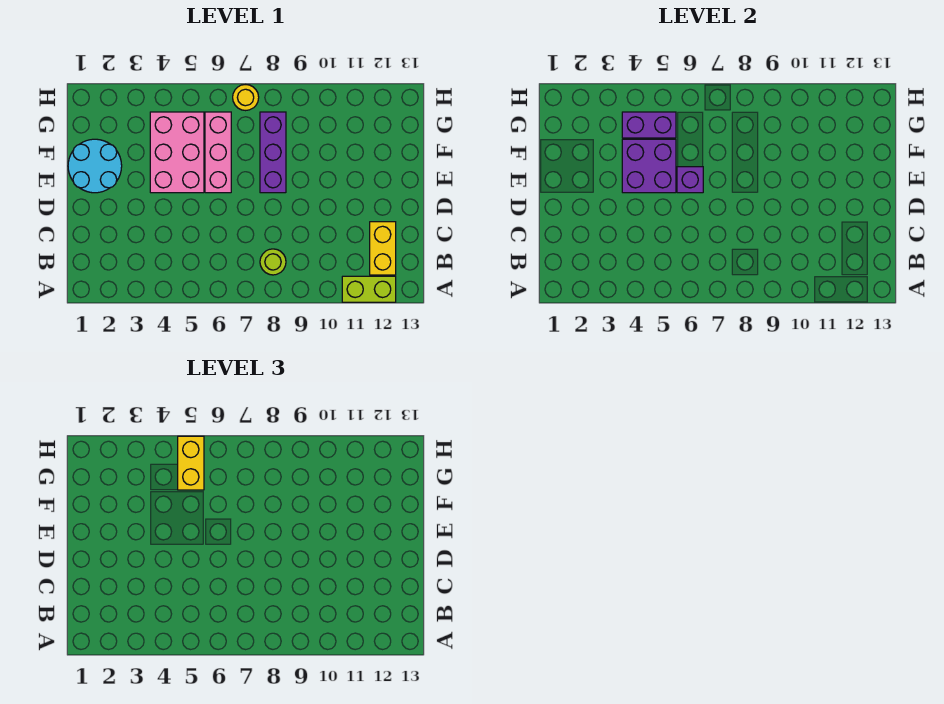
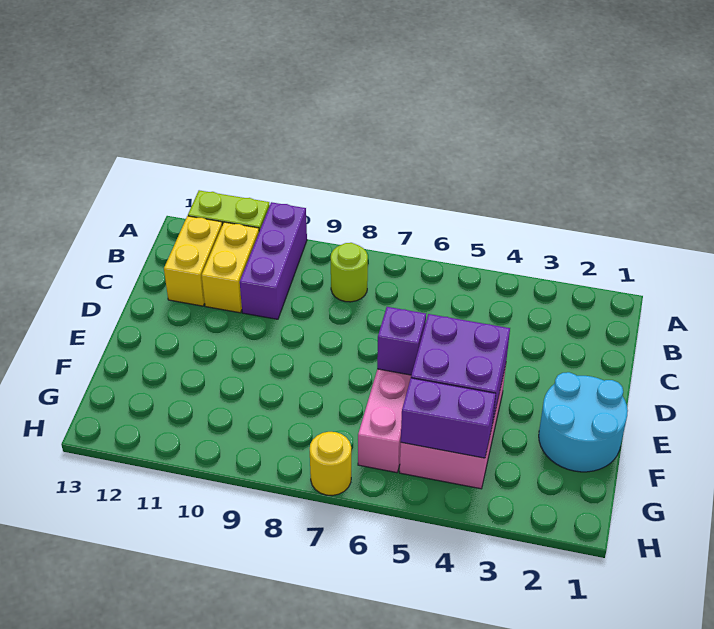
purple 1x3 brick [260,112,286,193] -> purple 1x3 brick moved to [240,202,307,319]
yellow 1x2 brick [178,436,204,490] -> yellow 1x2 brick moved to [202,222,259,313]

